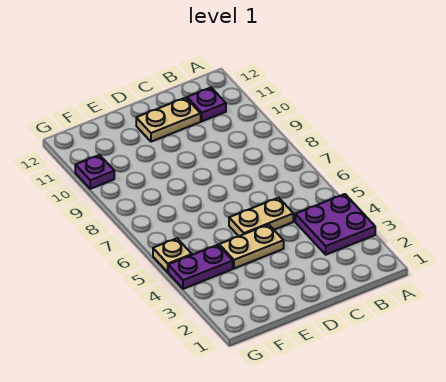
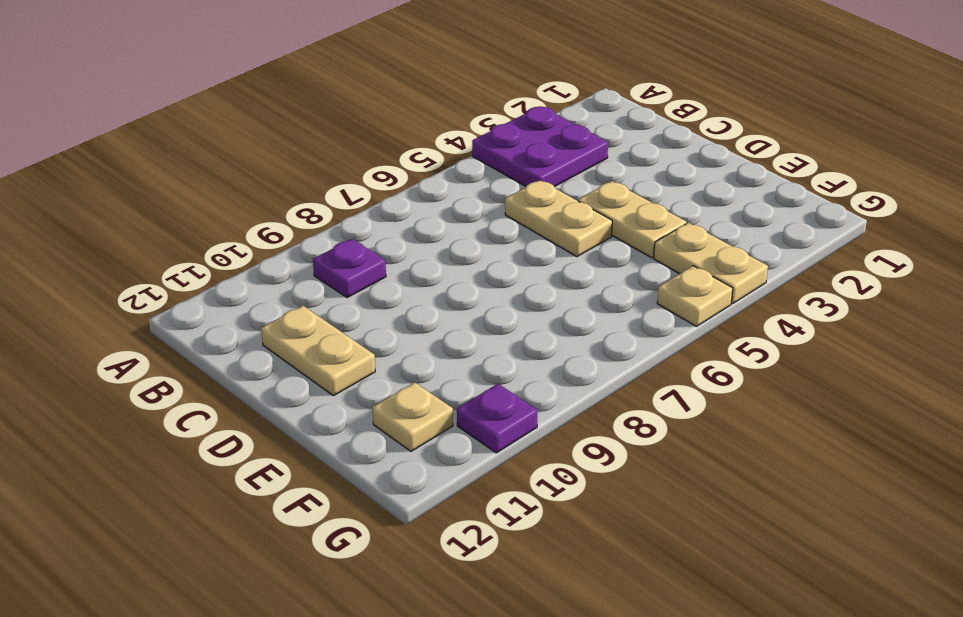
purple 1x1 plate [187,88,226,121] -> purple 1x1 plate moved to [313,239,386,298]
purple 1x2 plate [168,245,233,289] -> tan 1x2 plate [654,223,768,304]
none -> tan 1x1 plate [373,382,453,451]

